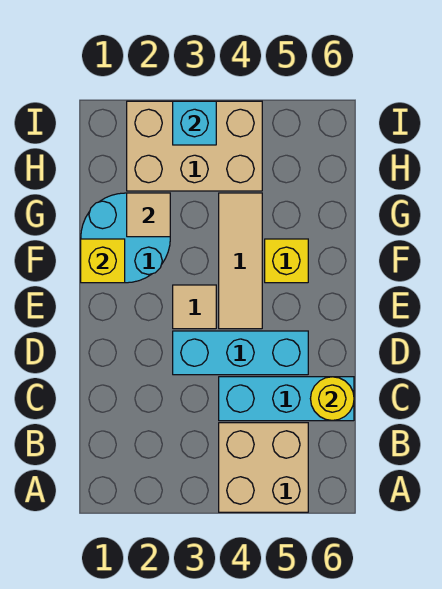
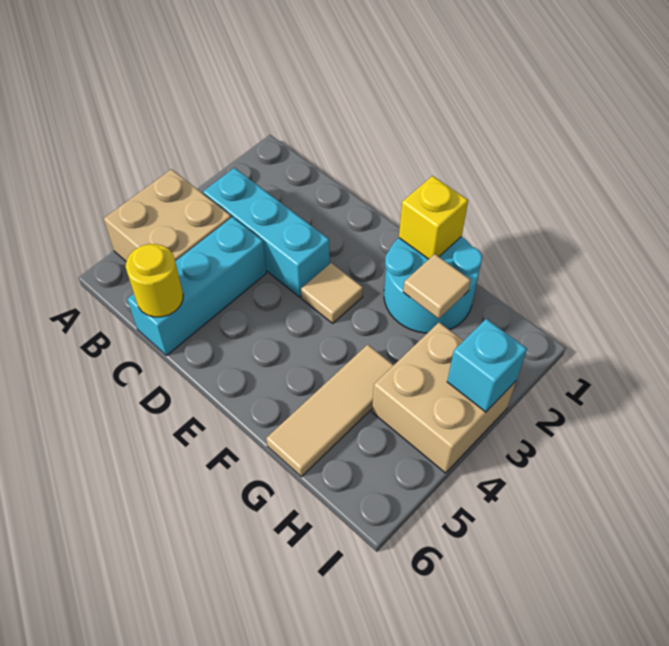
cyan 1x3 brick [173,331,308,375] -> cyan 1x3 brick turned to [203,168,330,297]
tan 1x3 tile [219,193,262,329] -> tan 1x3 tile turned to [266,345,393,477]
yellow 1x1 brick [265,239,308,283] -> none
tan 2x3 brick [127,101,262,191] -> tan 2x2 brick [372,323,516,473]

